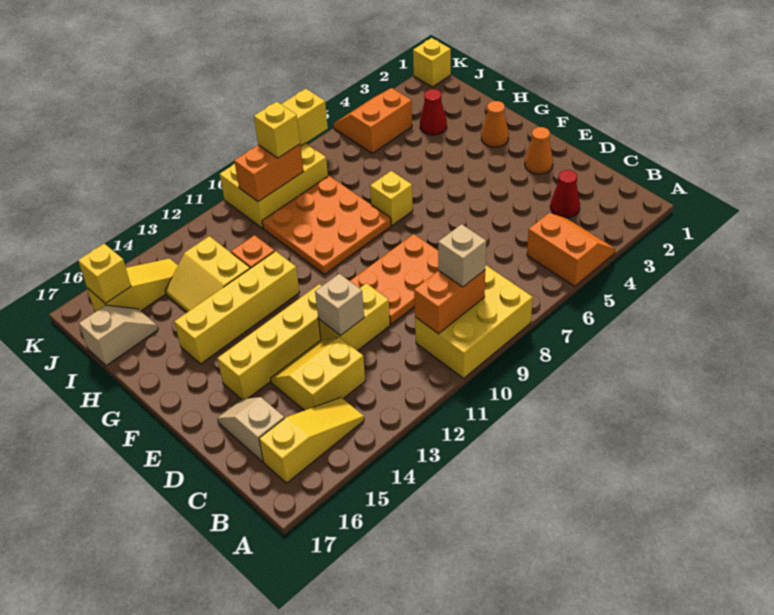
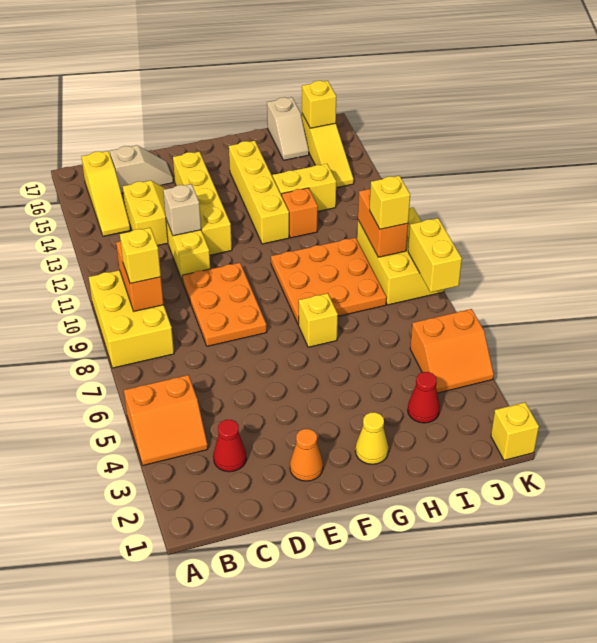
tan 1x1 brick [438,224,486,287] -> yellow 1x1 brick [120,228,161,284]
orange 1x1 cone [481,101,509,147] -> yellow 1x1 cone [355,412,388,464]
orange 2x2 slope [334,88,412,153] -> orange 2x2 slope turned to [410,309,494,393]

